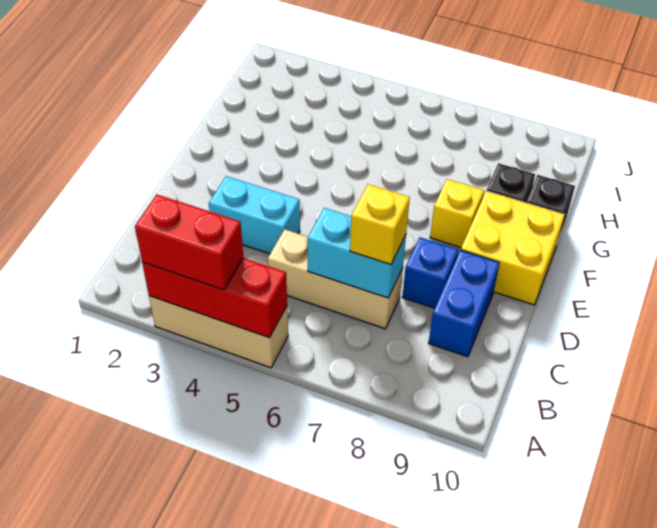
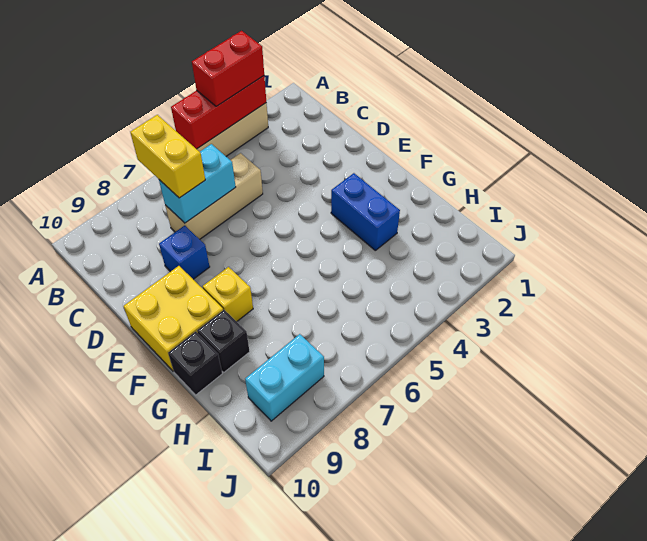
yellow 1x1 brick [350,184,410,265] -> yellow 1x2 brick [130,115,205,198]
blue 1x2 brick [429,250,500,357] -> blue 1x2 brick moved to [331,173,400,250]
cyan 1x2 brick [209,176,300,254] -> cyan 1x2 brick moved to [245,334,324,421]

